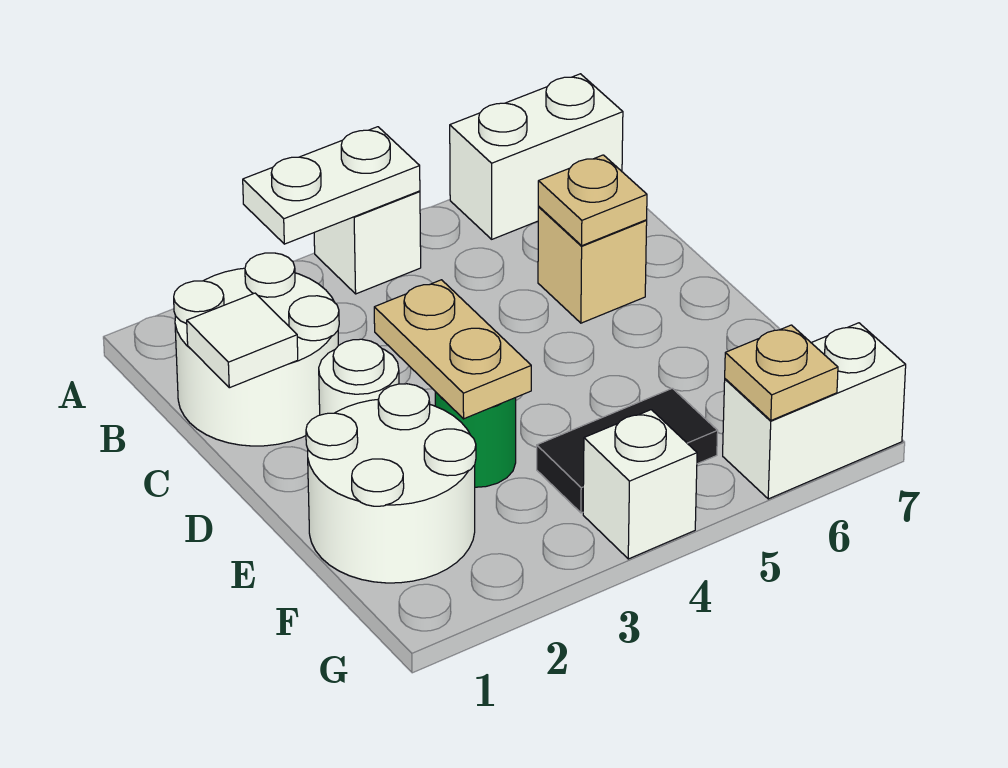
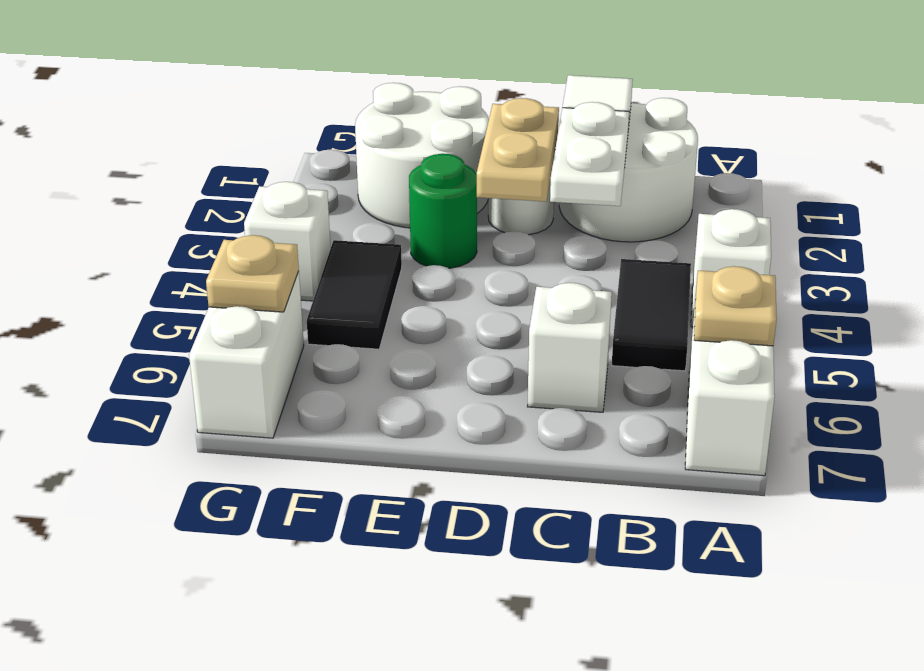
white 1x2 plate [243,127,420,244] -> white 1x2 plate moved to [550,102,629,206]
none -> black 1x2 tile [612,259,691,371]
tan 1x1 brick [538,207,647,323] -> white 1x1 brick [527,283,612,412]
tan 1x1 plate [538,155,647,246] -> tan 1x1 plate moved to [694,266,777,346]
tan 1x2 plate [374,280,531,419] -> tan 1x2 plate turned to [477,98,559,202]

